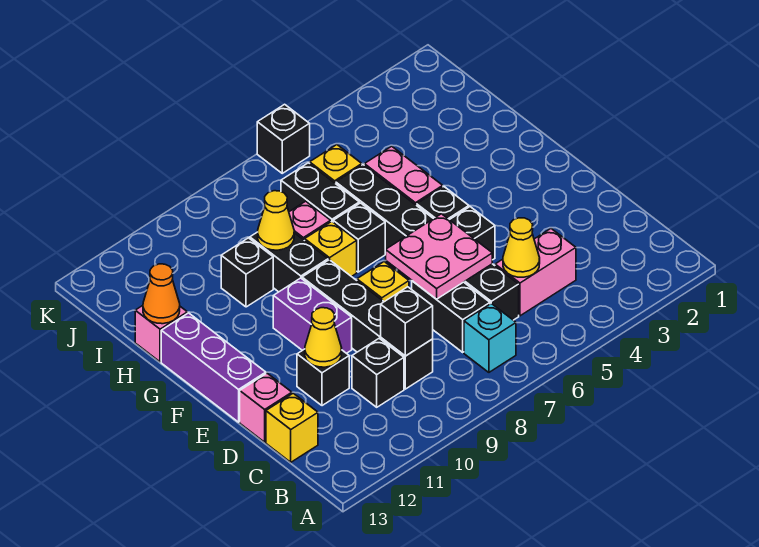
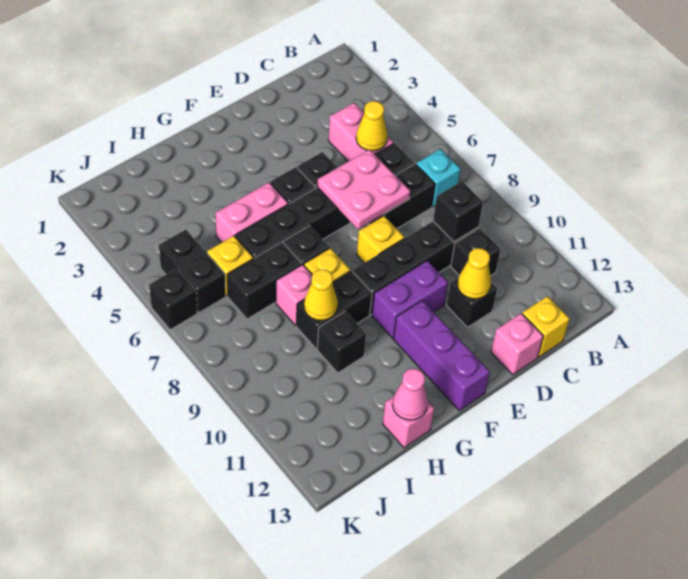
purple 1x3 brick [161,313,266,422] -> purple 1x3 brick turned to [394,300,490,411]
orange 1x1 cone [143,264,180,324] -> pink 1x1 cone [393,369,428,420]
none -> black 1x2 brick [159,230,226,313]

